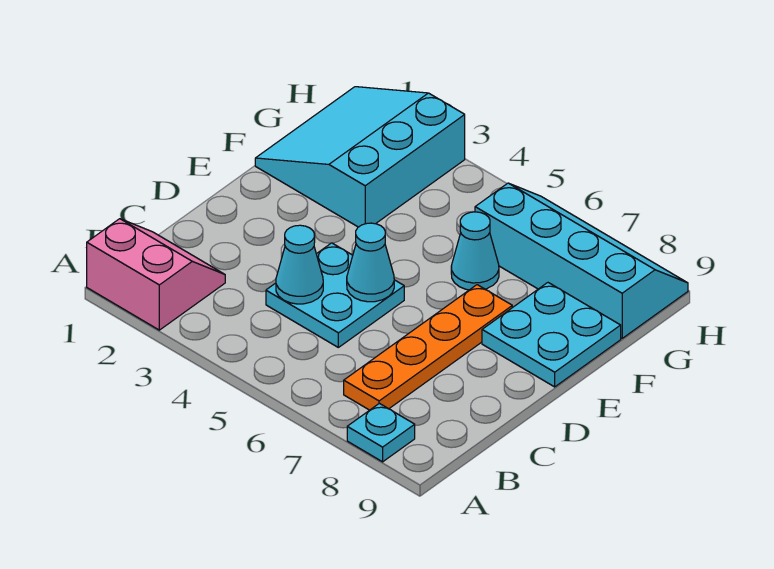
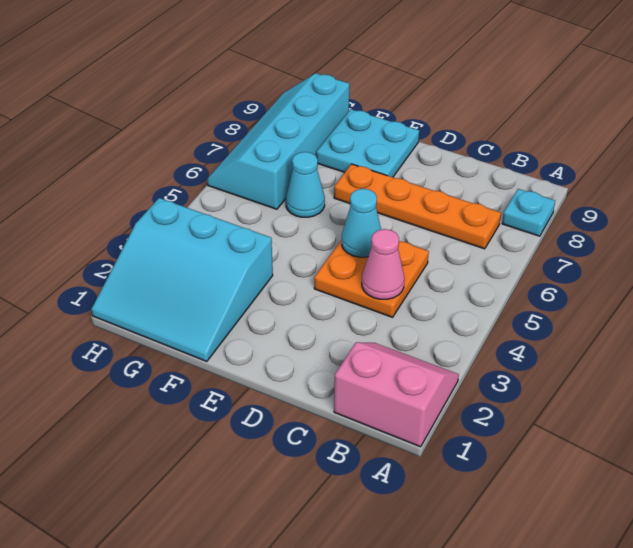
pink 2x2 slope [87,219,225,330] -> pink 2x2 slope turned to [334,342,459,447]
cyan 2x2 plate [266,243,404,347] -> orange 2x2 plate [314,240,429,317]
cyan 1x1 cone [276,225,323,304] -> pink 1x1 cone [362,229,404,299]

